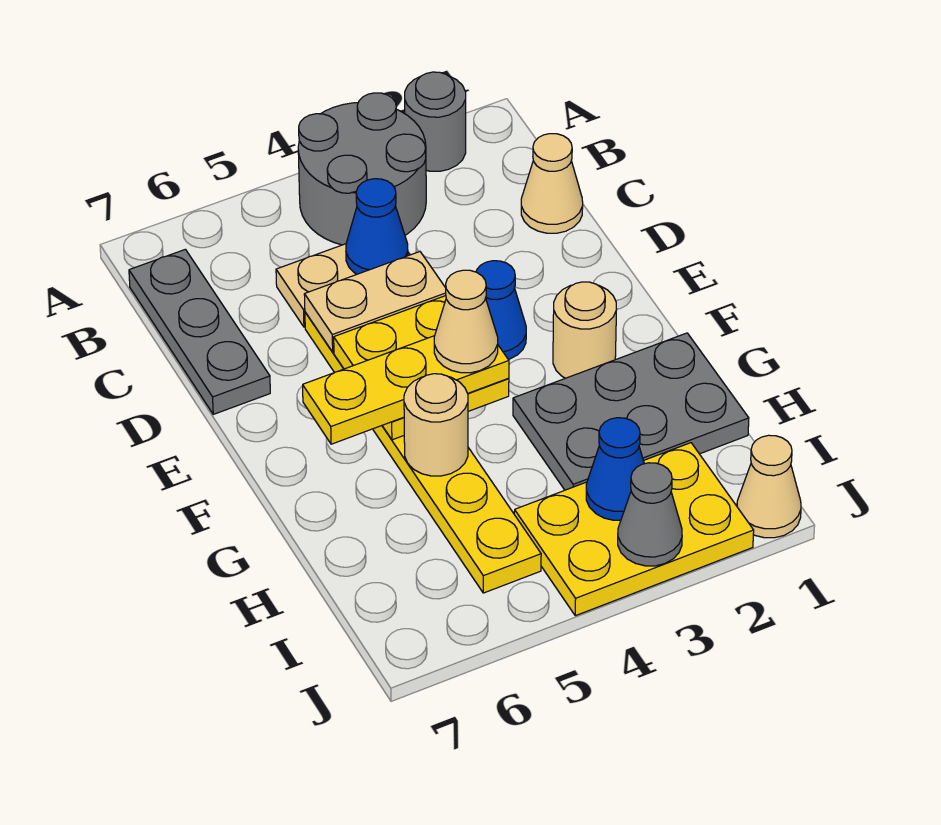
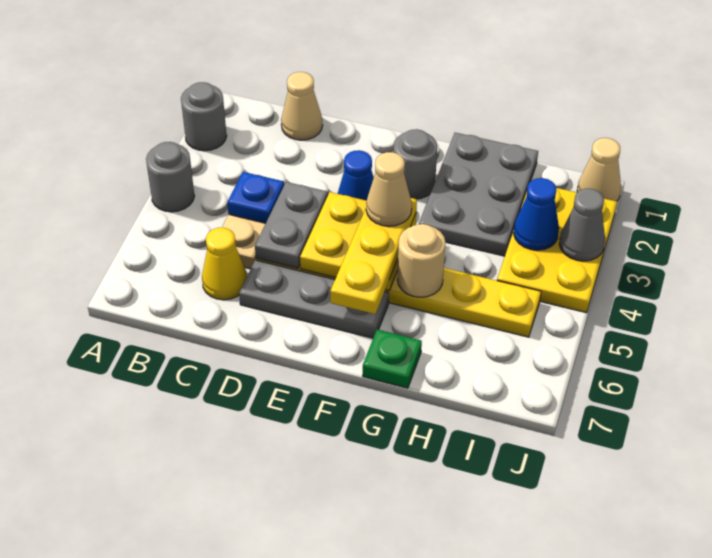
grey 2x2 round brick [298,93,426,245] -> grey 1x1 round brick [146,142,194,212]
grey 1x3 plate [129,249,270,414] -> grey 1x3 plate moved to [239,260,389,338]
blue 1x1 cone [346,179,408,274] -> blue 1x1 plate [227,172,284,223]
none -> yellow 1x1 cone [202,228,247,300]
tan 1x2 plate [304,252,446,352] -> grey 1x2 plate [255,182,328,268]
tan 1x1 round brick [553,282,617,378] -> grey 1x1 round brick [394,129,437,199]
none -> green 1x1 plate [363,330,422,388]

